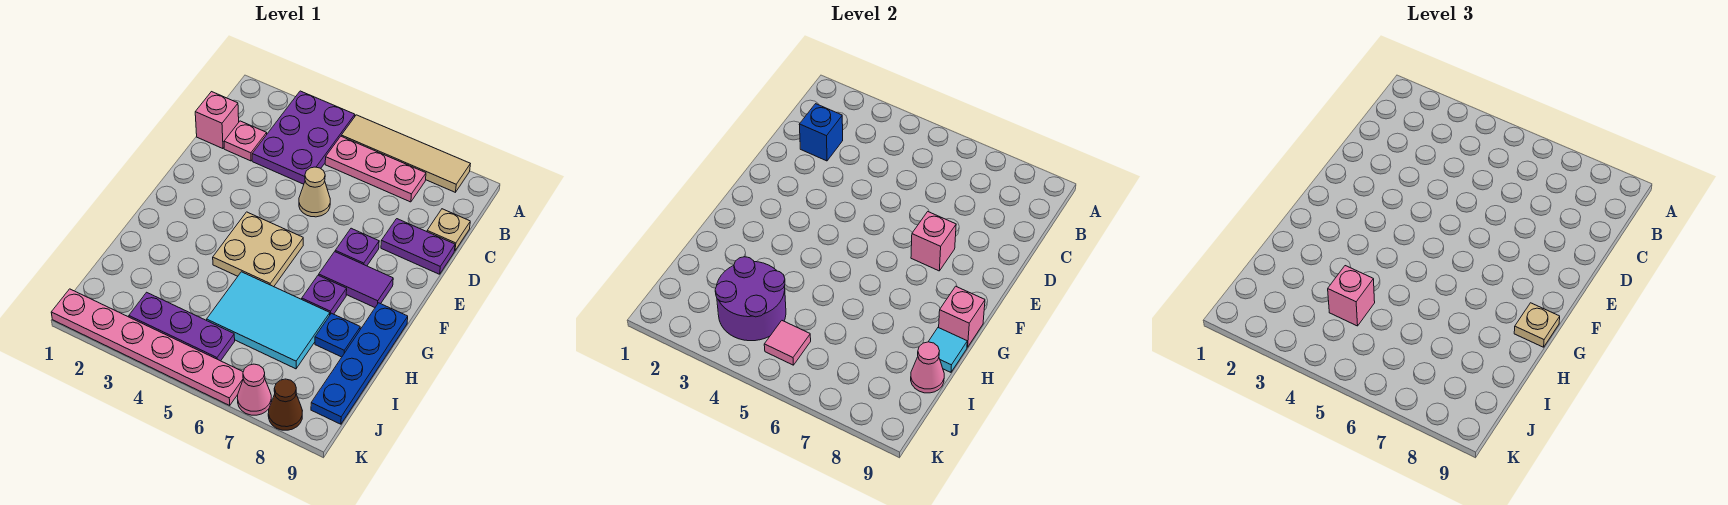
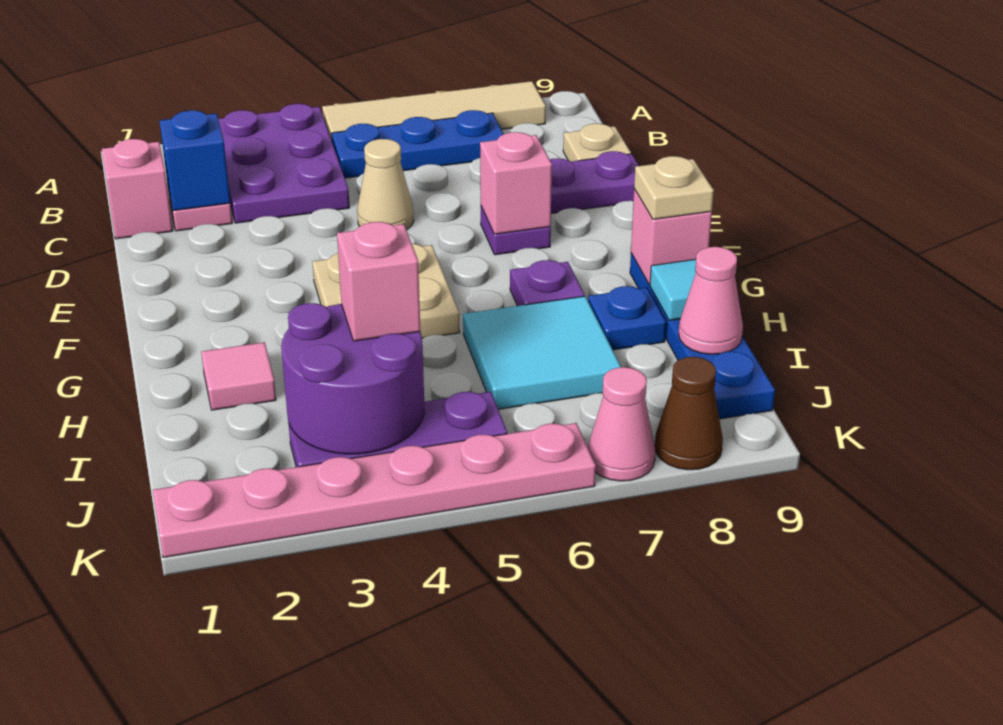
pink 1x3 plate [325,136,426,202] -> blue 1x3 plate [332,110,504,178]
purple 1x2 tile [319,252,393,307] -> none
cyan 2x3 tile [207,272,330,369] -> cyan 2x2 tile [463,296,621,409]
pink 1x1 tile [764,321,811,365] -> pink 1x1 tile moved to [201,342,276,410]

